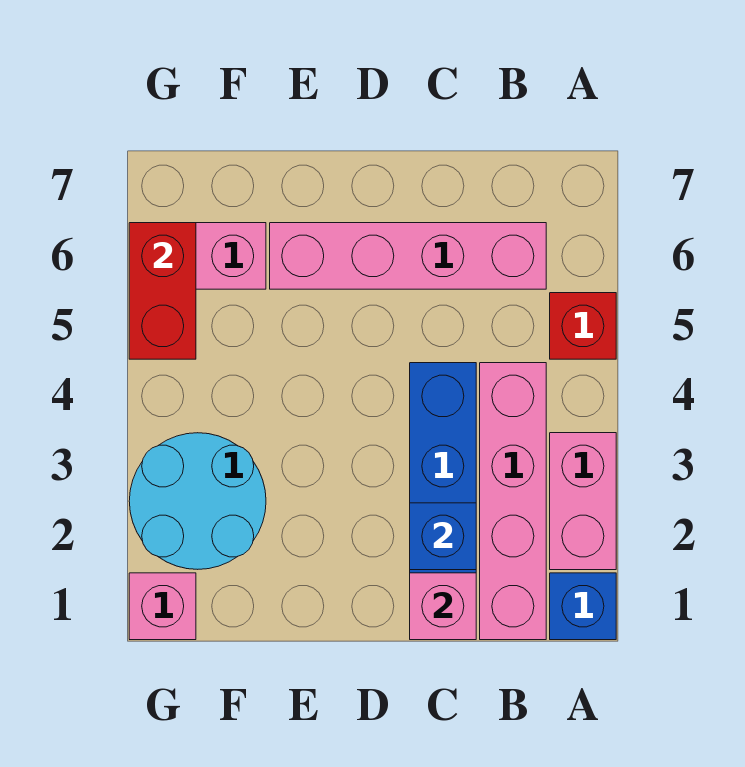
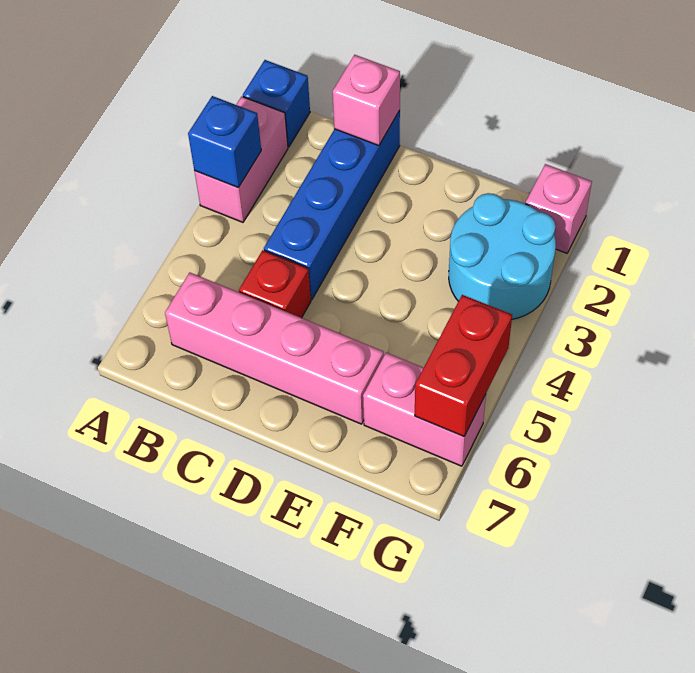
red 1x1 brick [550,293,616,359] -> red 1x1 brick moved to [239,250,311,318]
pink 1x4 brick [480,363,546,640] -> none
blue 1x1 brick [410,503,476,570] -> blue 1x1 brick moved to [188,96,261,187]

